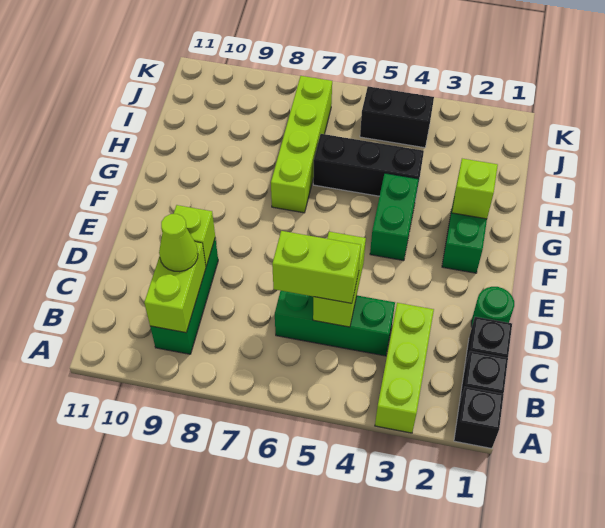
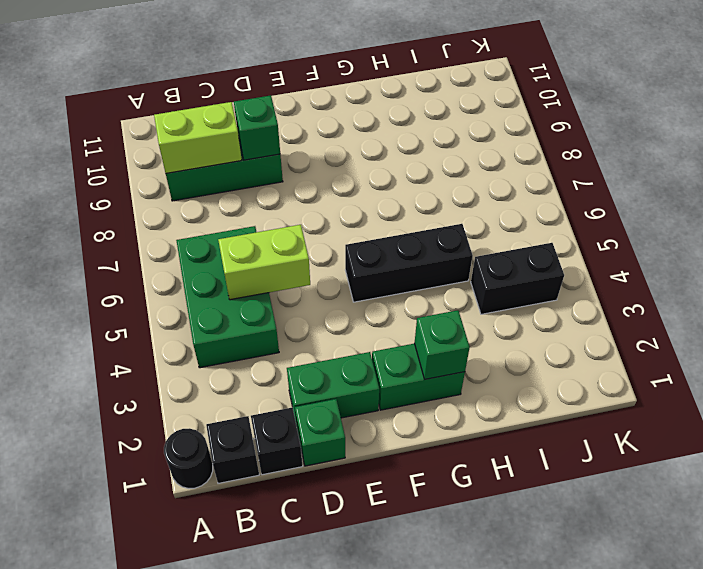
black 1x1 brick [454,387,504,448] -> black 1x1 round brick [164,428,213,489]
lime 1x3 brick [375,303,434,433] -> none
green 1x3 brick [275,291,395,356] -> green 2x3 brick [176,226,279,368]
lime 1x2 brick [272,231,361,303] -> none
lime 1x1 cone [159,214,198,272] -> none
green 1x1 round brick [471,287,514,327] -> green 1x1 brick [295,399,345,466]
lime 1x1 brick [173,205,215,266] -> green 1x1 brick [234,95,280,160]
green 1x2 brick [370,173,418,261] -> green 1x2 brick moved to [287,352,379,426]
lime 1x1 brick [452,159,498,219] -> green 1x1 brick [414,310,470,379]
lime 1x4 brick [271,76,332,213] -> none
black 1x3 brick [313,134,424,196] -> black 1x3 brick turned to [345,224,473,302]
black 1x2 brick [360,86,434,148] -> black 1x2 brick turned to [471,243,564,314]

